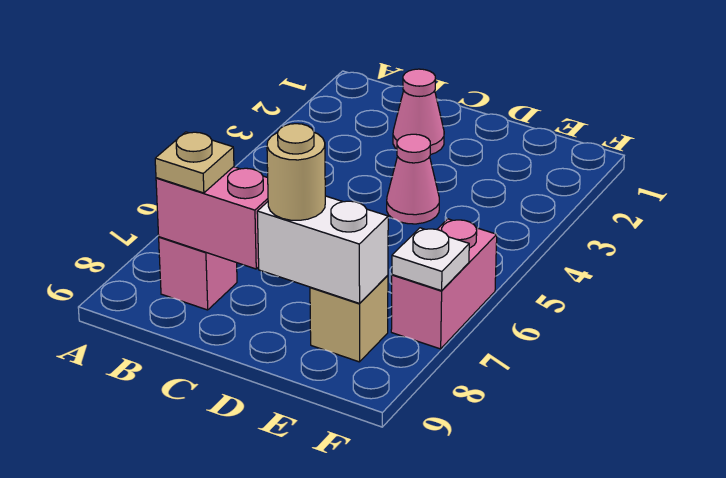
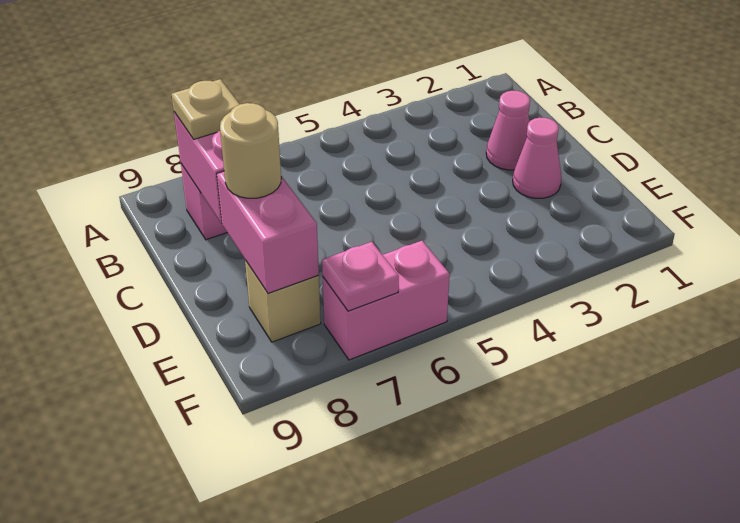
pink 1x1 cone [387,134,439,224] -> pink 1x1 cone moved to [513,118,562,198]
white 1x2 brick [257,196,388,303] -> pink 1x2 brick [217,171,319,293]
white 1x1 plate [392,228,469,291] -> pink 1x1 plate [322,242,399,311]

